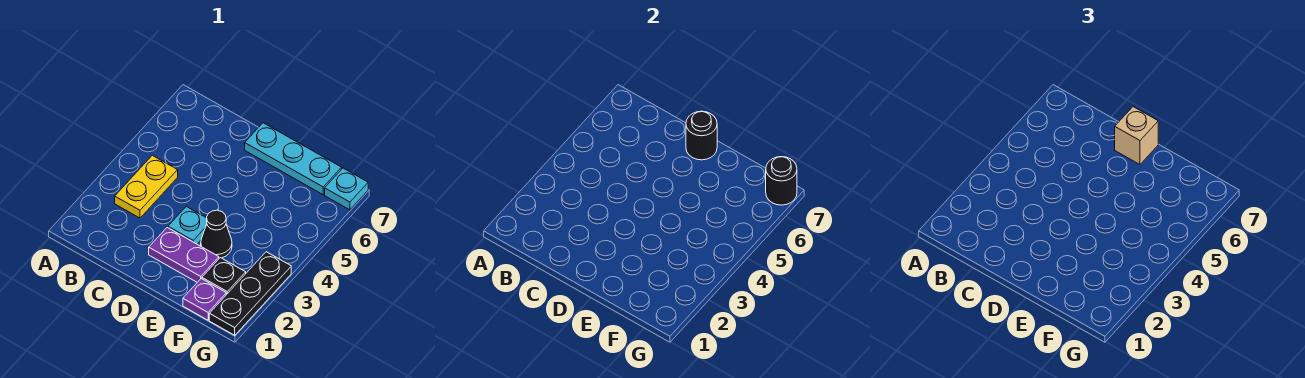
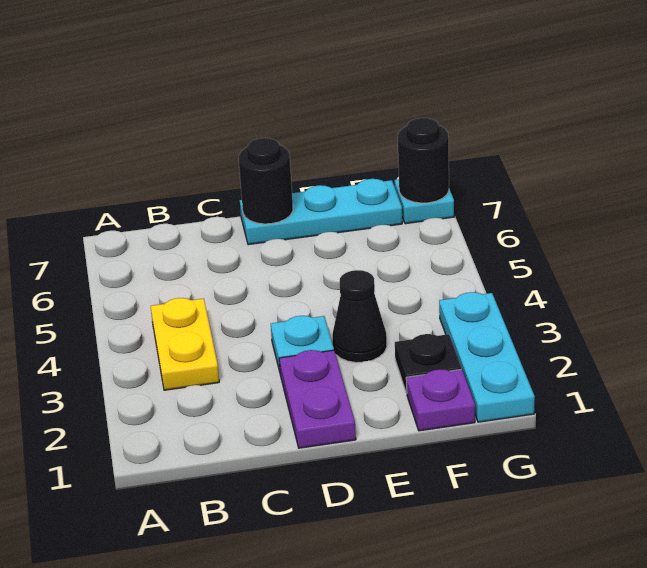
purple 1x2 plate [149,228,219,282] -> purple 1x2 plate turned to [279,350,356,448]
tan 1x1 brick [1115,107,1158,164] -> none
black 1x3 plate [209,252,291,335] -> cyan 1x3 plate [439,292,535,422]

